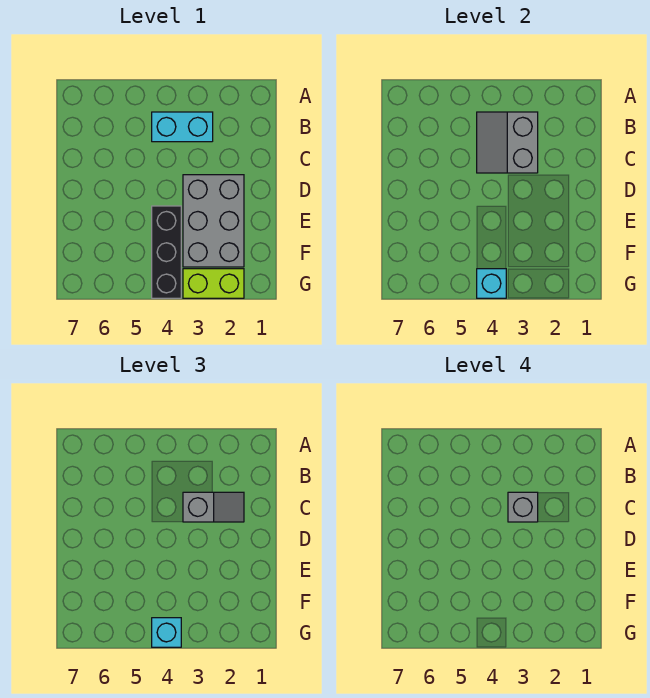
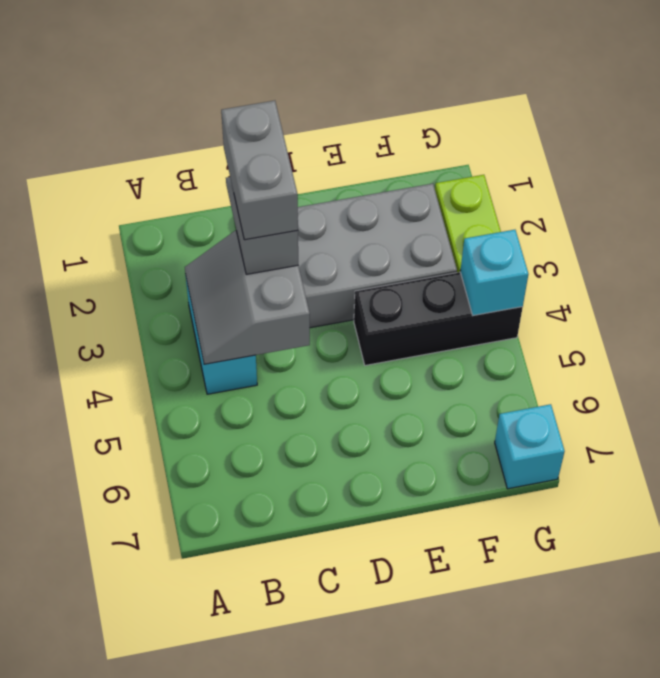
grey 2x2 slope [477,112,538,173] -> grey 2x2 slope turned to [185,230,310,364]
grey 1x1 brick [508,492,538,522] -> grey 1x2 brick [221,101,298,240]
cyan 1x1 brick [152,618,181,647] -> cyan 1x1 brick moved to [495,404,565,489]

